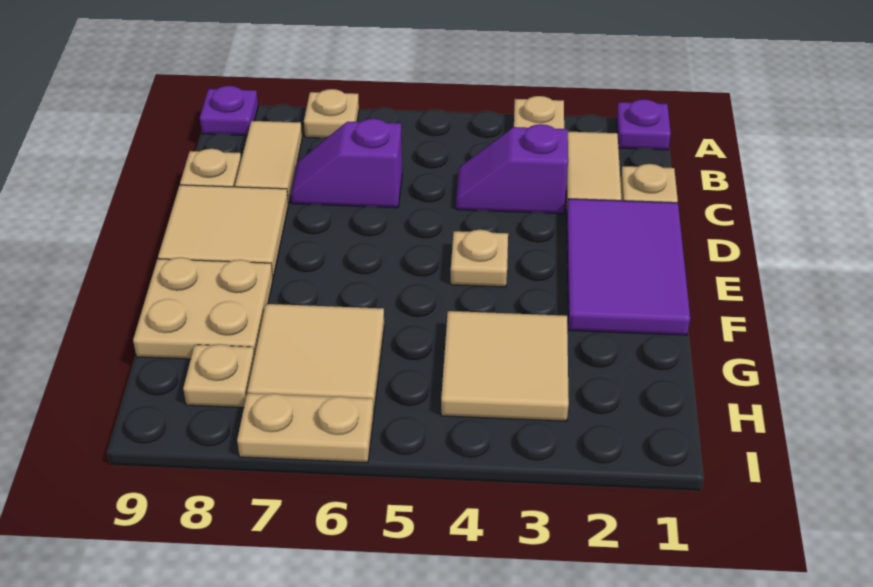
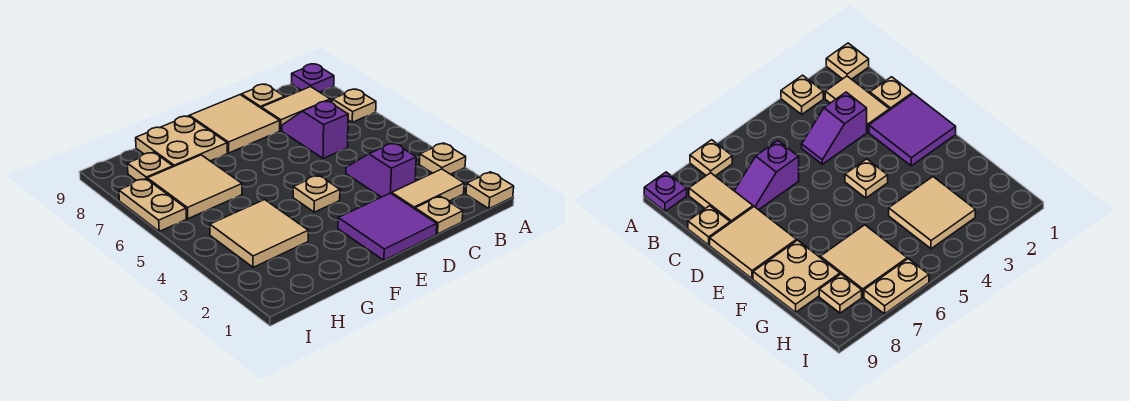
purple 1x1 plate [616,99,671,150] -> tan 1x1 plate [466,172,514,209]
purple 2x3 tile [567,199,690,335] -> purple 2x2 tile [338,193,437,260]

